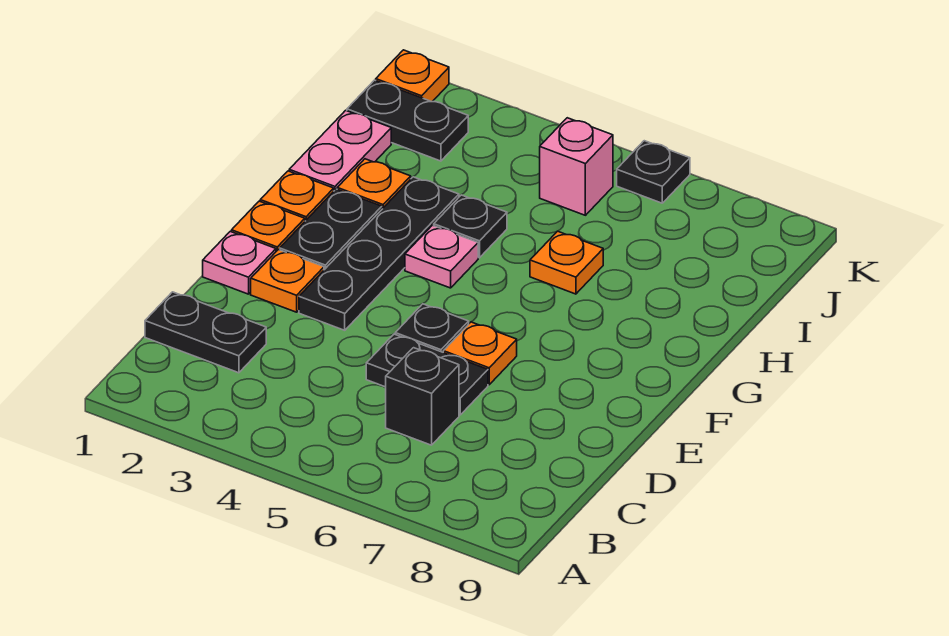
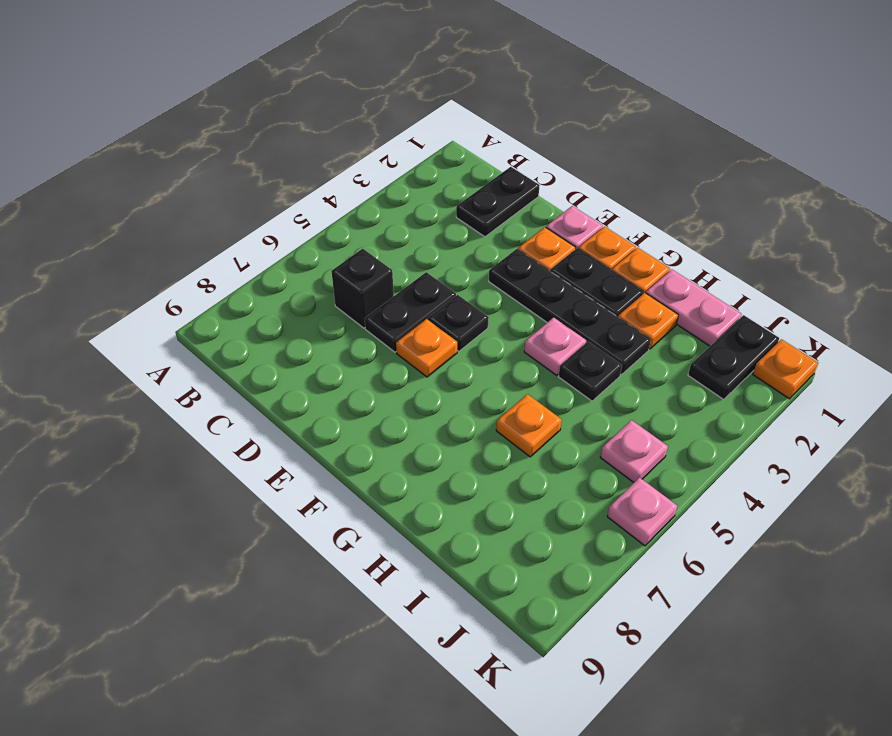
pink 1x1 brick [540,118,613,215] -> pink 1x1 plate [600,420,668,483]
black 1x1 plate [617,141,690,203] -> pink 1x1 plate [607,478,677,546]

